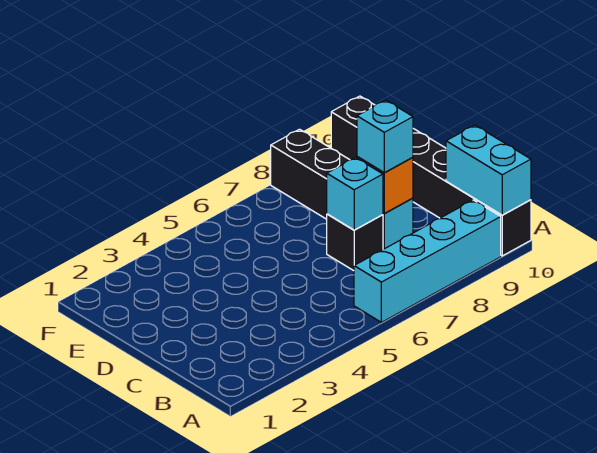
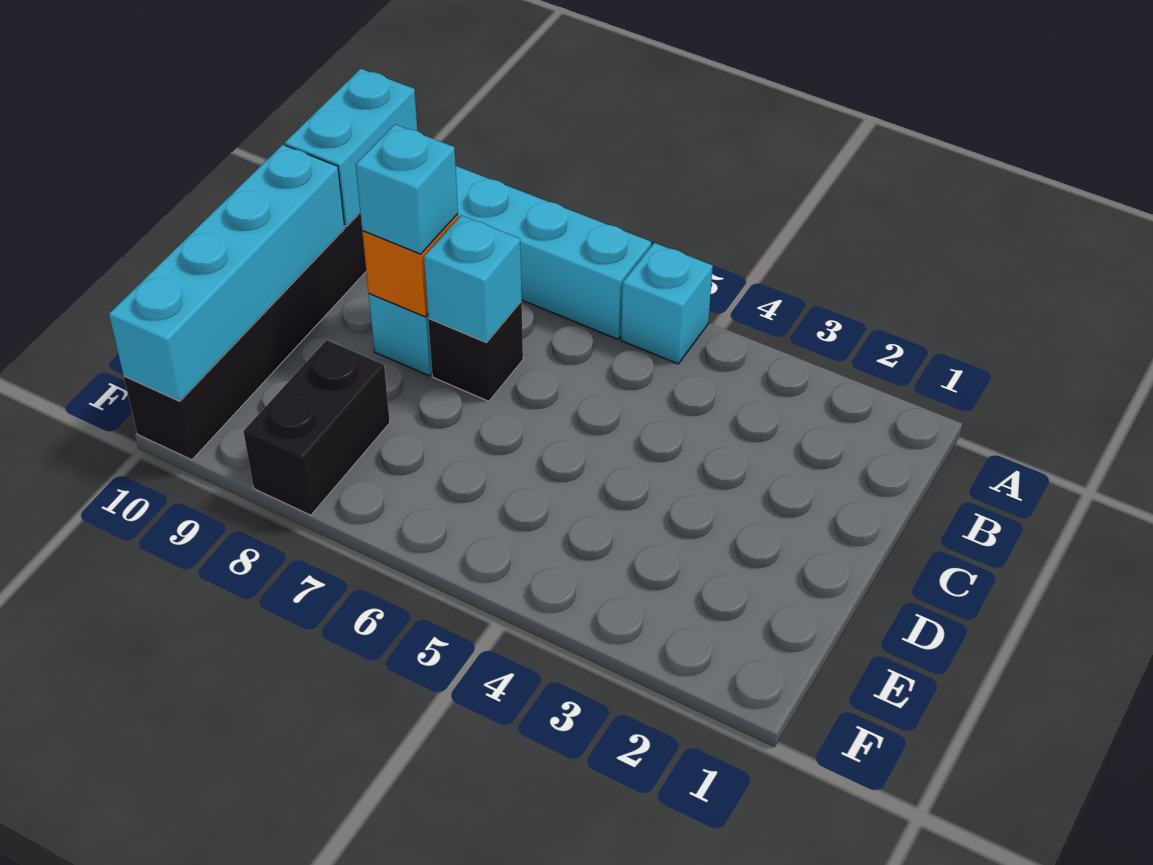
none -> cyan 1x1 brick [621,243,713,364]
none -> cyan 1x4 brick [109,145,345,401]

